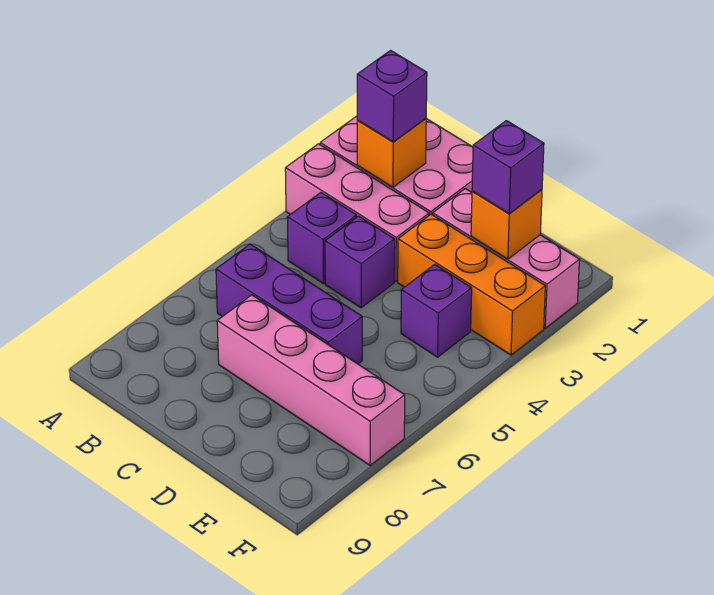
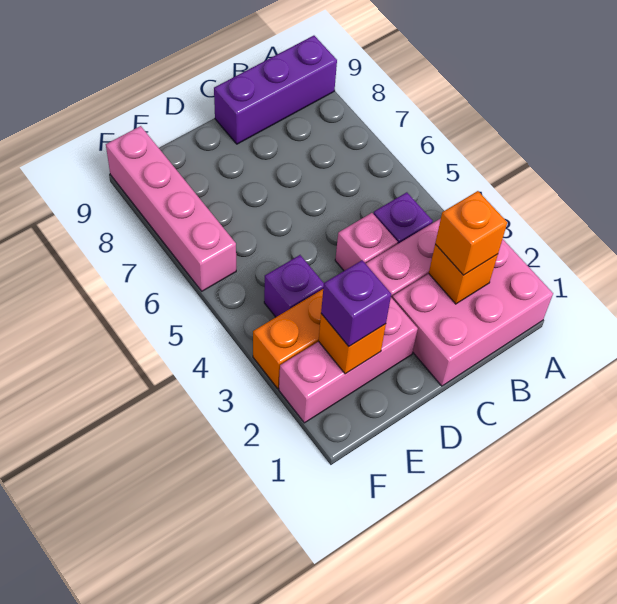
purple 1x1 brick [357,50,427,142] -> orange 1x1 brick [435,191,507,275]
purple 1x3 brick [216,244,362,364] -> purple 1x3 brick moved to [214,36,337,144]
purple 1x1 brick [325,216,395,308] -> pink 1x1 brick [335,213,398,271]
pink 1x4 brick [217,295,405,465] -> pink 1x4 brick turned to [106,126,236,291]

